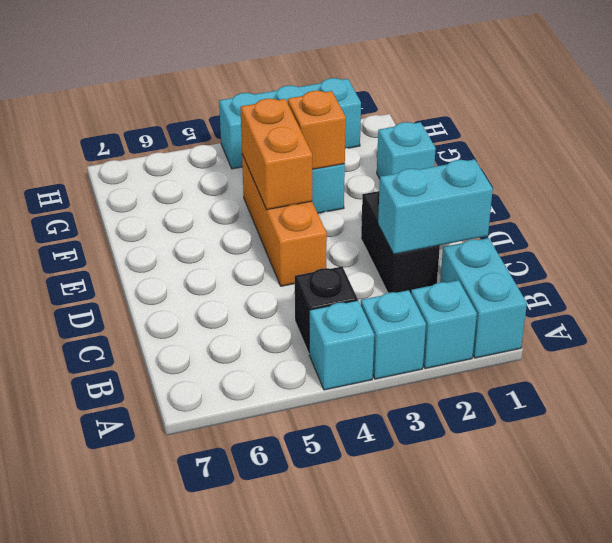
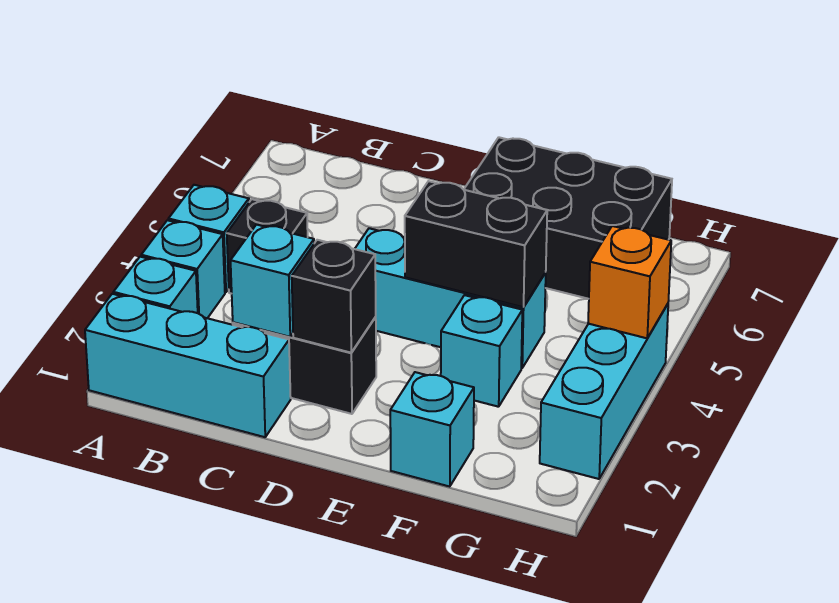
cyan 1x2 brick [440,238,527,358] -> cyan 1x3 brick [85,294,291,437]
cyan 1x2 brick [378,159,493,254] -> cyan 1x1 brick [231,225,314,337]
none -> black 1x1 brick [292,240,376,353]
orange 1x3 brick [242,154,327,286] -> cyan 1x3 brick [355,228,546,368]
orange 1x2 brick [240,99,312,210] -> black 1x2 brick [405,181,547,307]
none -> black 2x3 brick [464,137,672,299]
orange 1x1 brick [288,91,346,169] -> orange 1x1 brick moved to [588,226,671,338]

